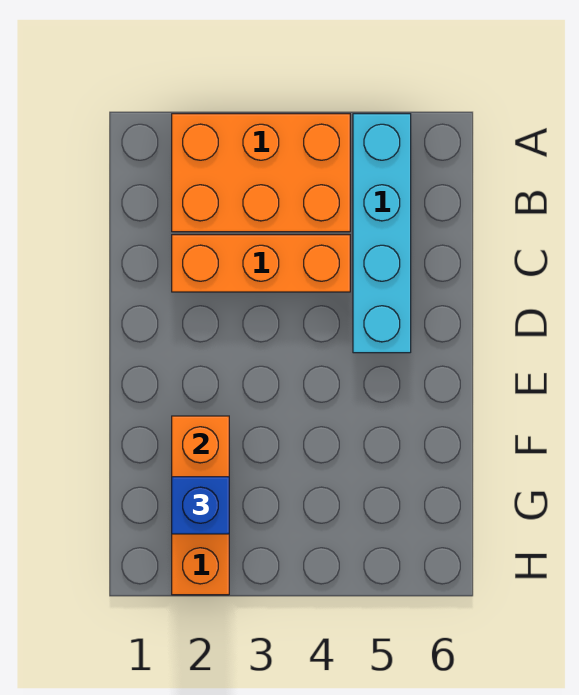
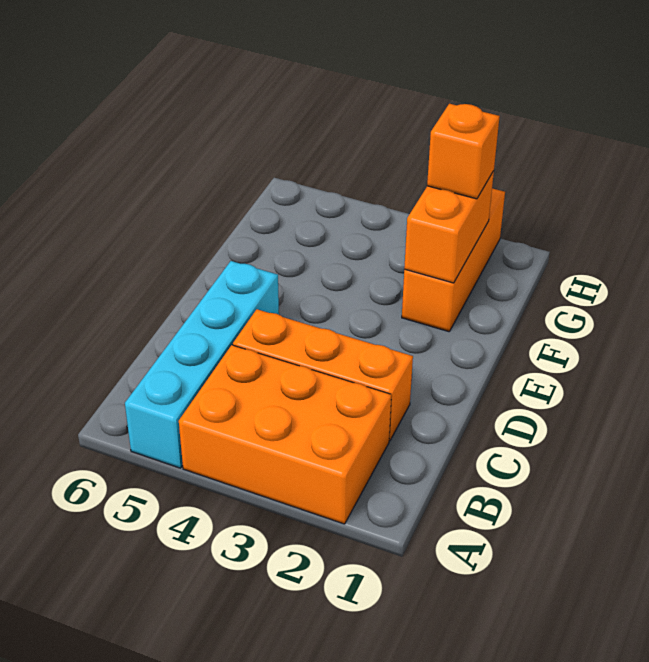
blue 1x1 brick [172,477,229,534] -> orange 1x1 brick [427,104,500,199]

